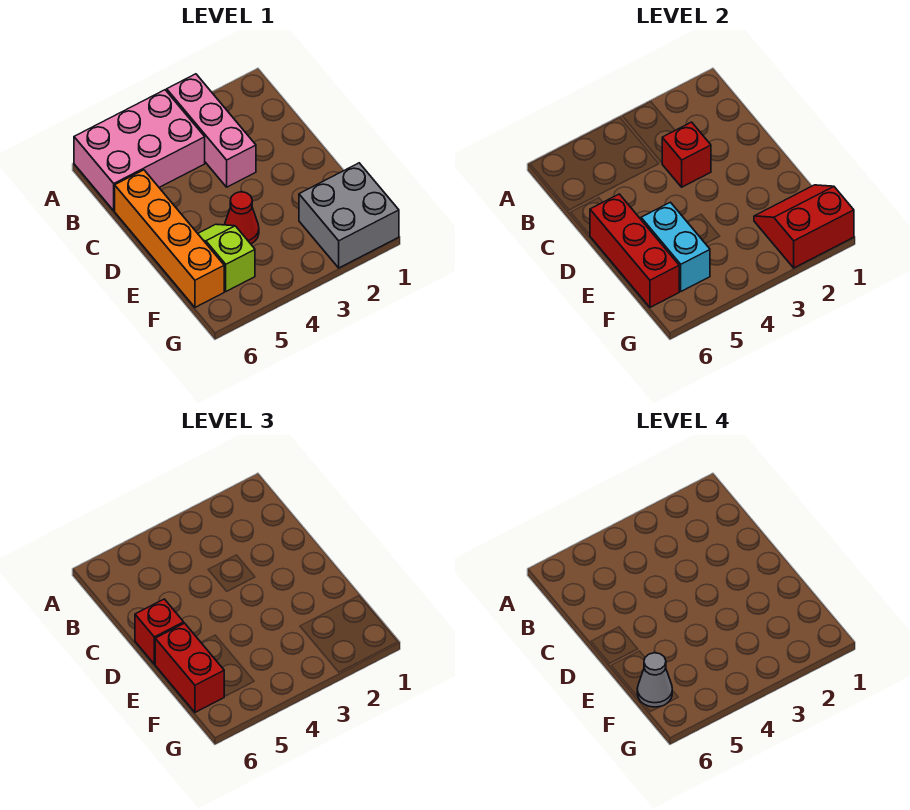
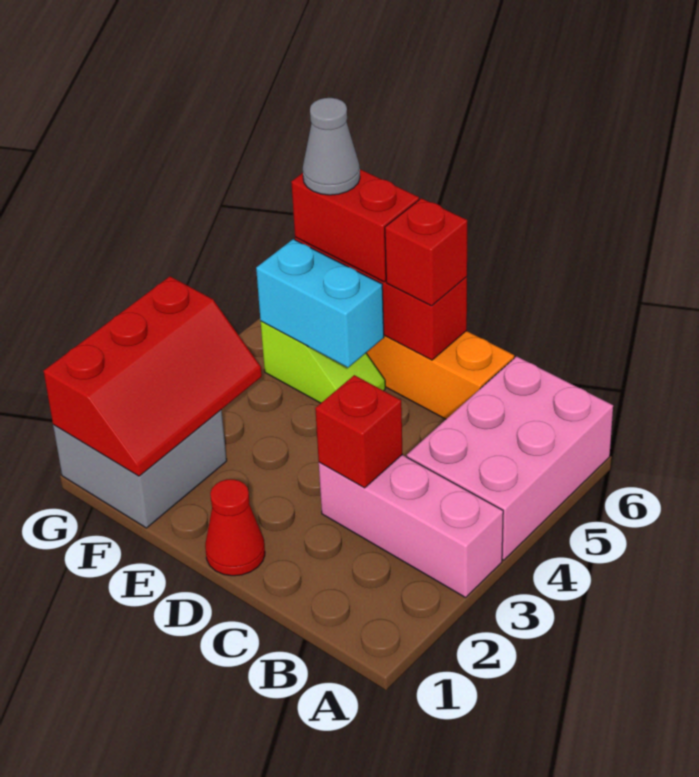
red 1x1 cone [225,192,259,244] -> red 1x1 cone moved to [205,479,265,576]
red 2x2 slope [754,185,854,268] -> red 2x3 slope [44,276,262,476]

